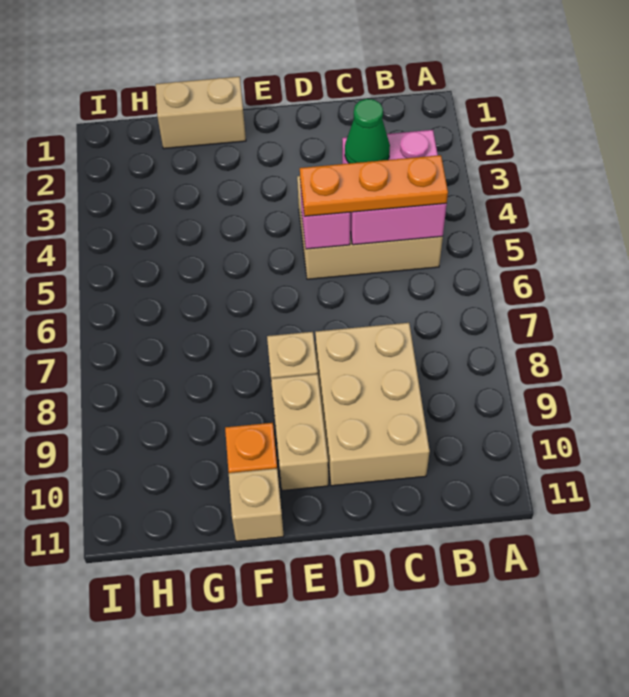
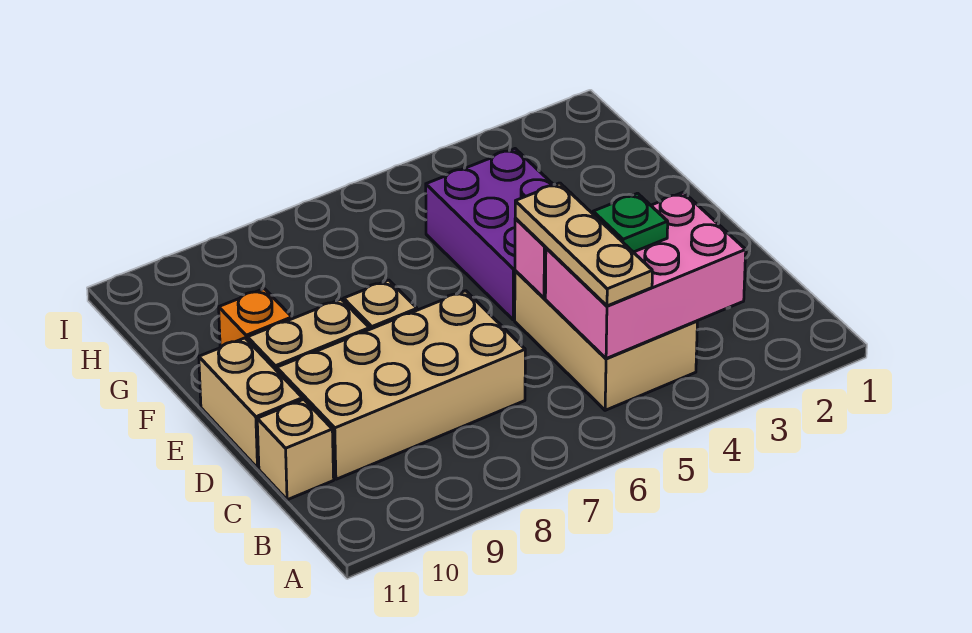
pink 2x2 brick [342,130,447,245] -> pink 2x3 brick [545,192,746,359]
orange 1x3 plate [300,155,448,216] -> tan 1x3 plate [515,183,652,306]
green 1x1 cone [345,99,390,163] -> green 1x1 plate [593,193,668,252]
tan 2x3 brick [315,323,430,486] -> tan 2x4 brick [277,291,525,479]
none -> purple 2x3 brick [426,149,553,320]
tan 1x2 brick [156,77,246,149] -> tan 1x2 brick moved to [199,338,303,468]
tan 1x1 brick [229,468,284,542] -> tan 1x1 brick moved to [257,399,334,500]

